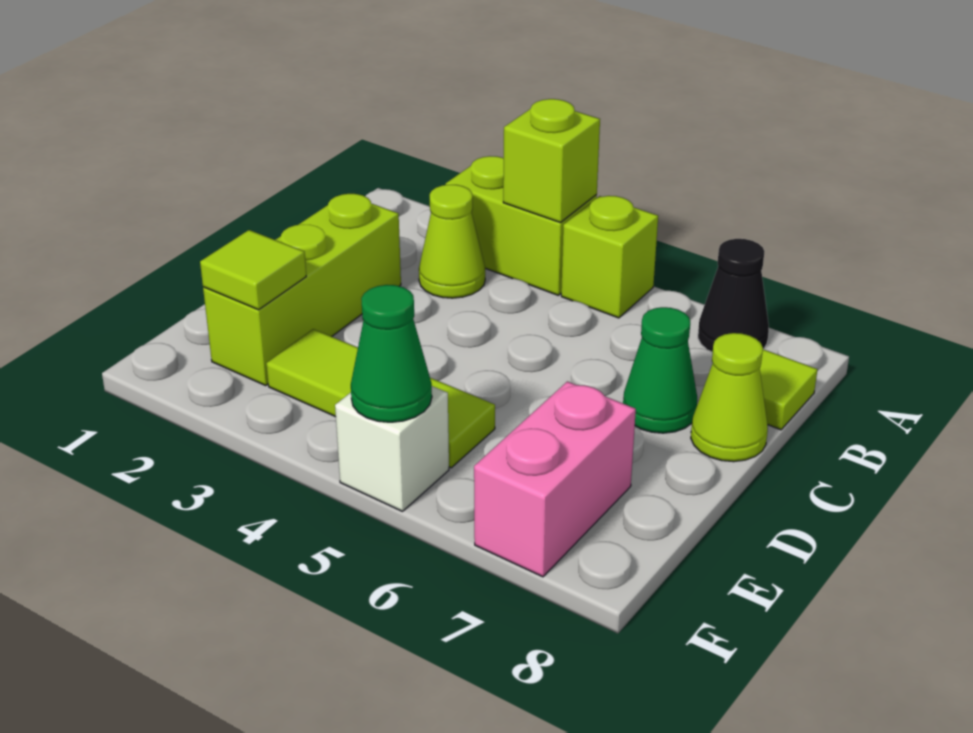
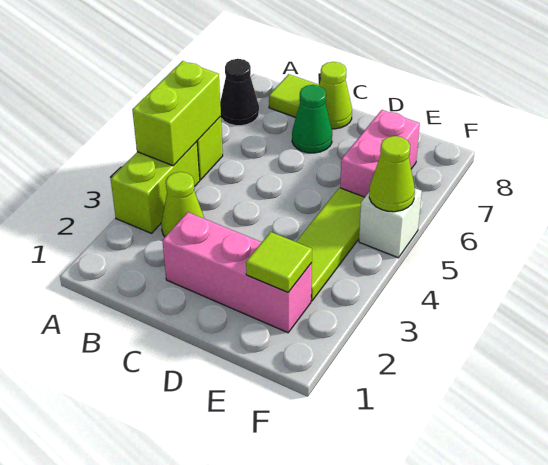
lime 1x1 brick [503,99,600,223] -> lime 1x2 brick [132,61,221,166]
lime 1x3 brick [203,194,401,385] -> pink 1x3 brick [162,212,312,333]
pink 1x2 brick [474,382,636,577] -> pink 1x2 brick turned to [340,110,420,197]
green 1x1 cone [351,285,432,422] -> lime 1x1 cone [369,136,415,212]

